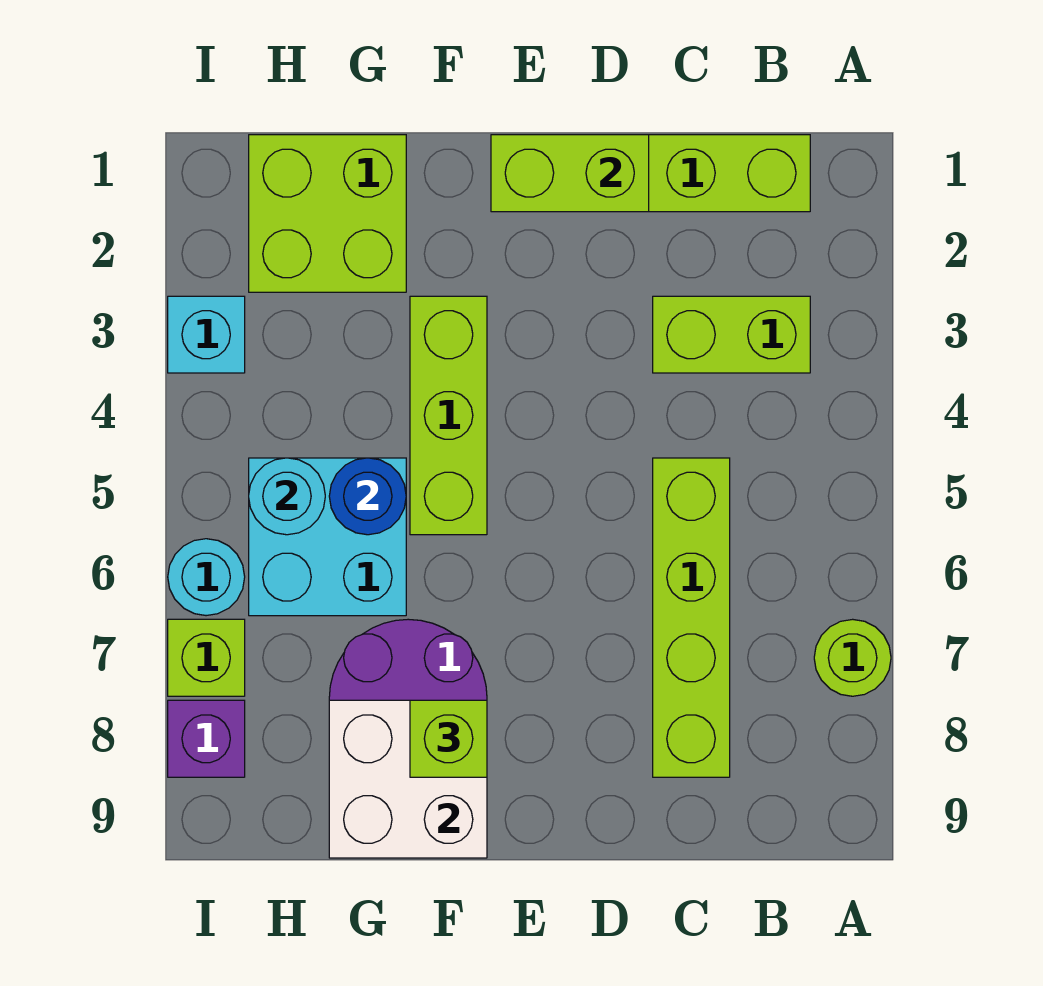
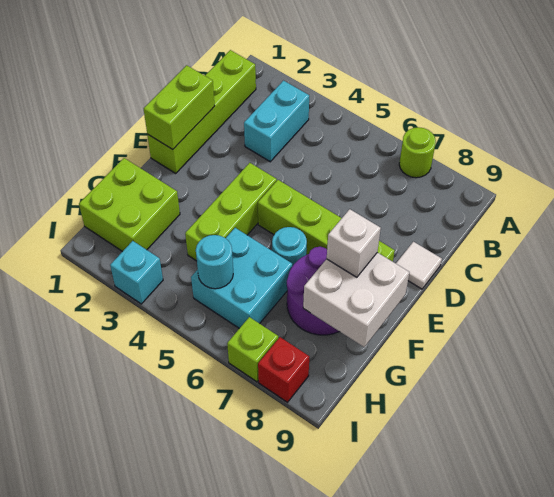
lime 1x2 brick [653,296,810,373] -> cyan 1x2 brick [244,81,309,162]
lime 1x4 brick [653,458,730,777] -> lime 1x4 brick moved to [258,180,395,262]
none -> white 1x1 tile [396,242,442,289]
lime 1x3 brick [410,296,487,535] -> lime 1x3 brick turned to [185,163,277,261]
lime 1x1 brick [410,700,487,777] -> white 1x1 brick [327,209,381,277]
blue 1x1 round brick [329,458,406,535] -> none
cyan 1x1 round brick [168,539,245,616] -> cyan 1x1 round brick moved to [272,227,307,266]
purple 1x1 brick [168,700,245,777] -> red 1x1 brick [258,337,309,402]

